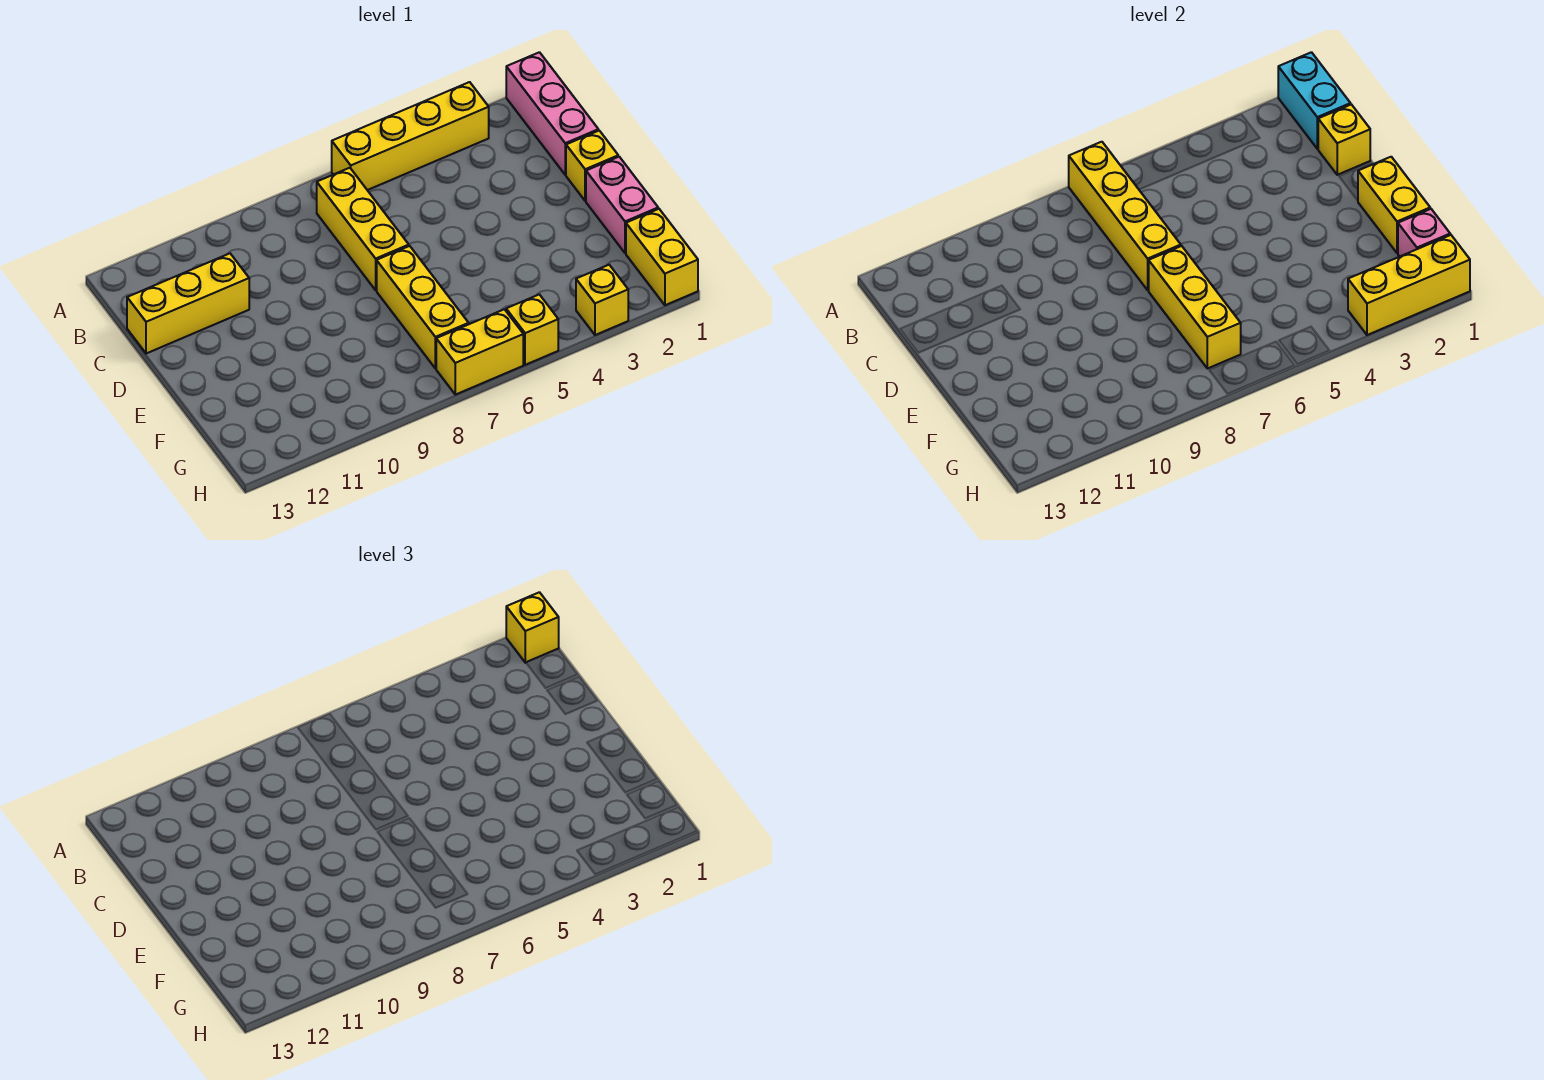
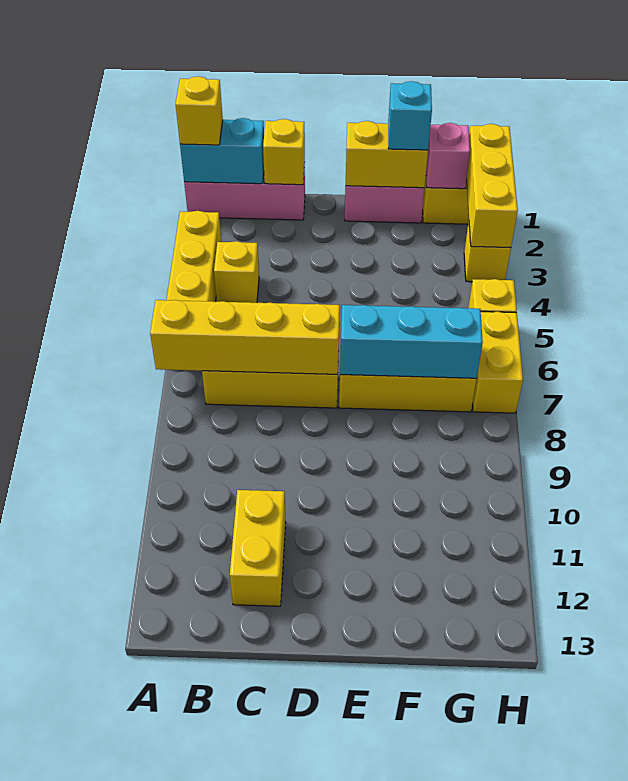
yellow 1x3 brick [127,253,249,354] -> yellow 1x2 brick [230,490,286,606]
yellow 1x1 brick [566,131,618,201] -> yellow 1x1 brick moved to [214,241,259,303]
yellow 1x3 brick [1149,246,1241,369] -> cyan 1x3 brick [340,305,483,378]
none -> cyan 1x1 brick [388,81,432,150]

